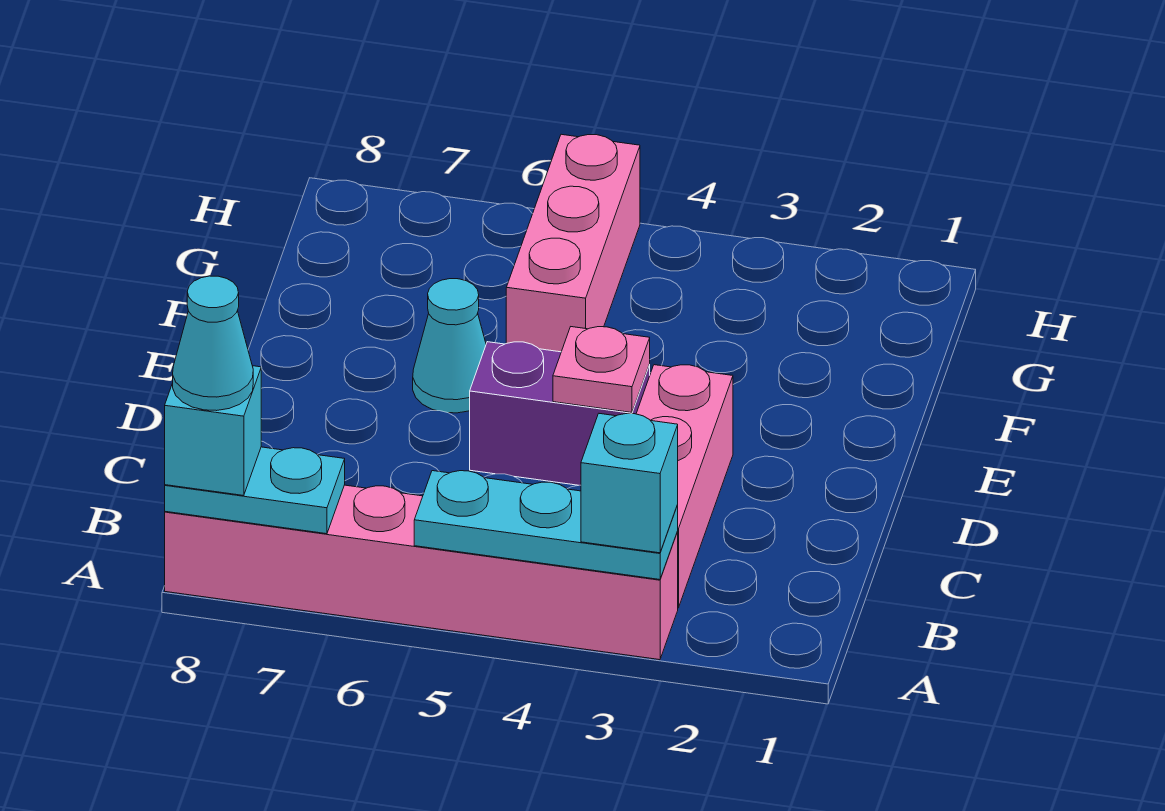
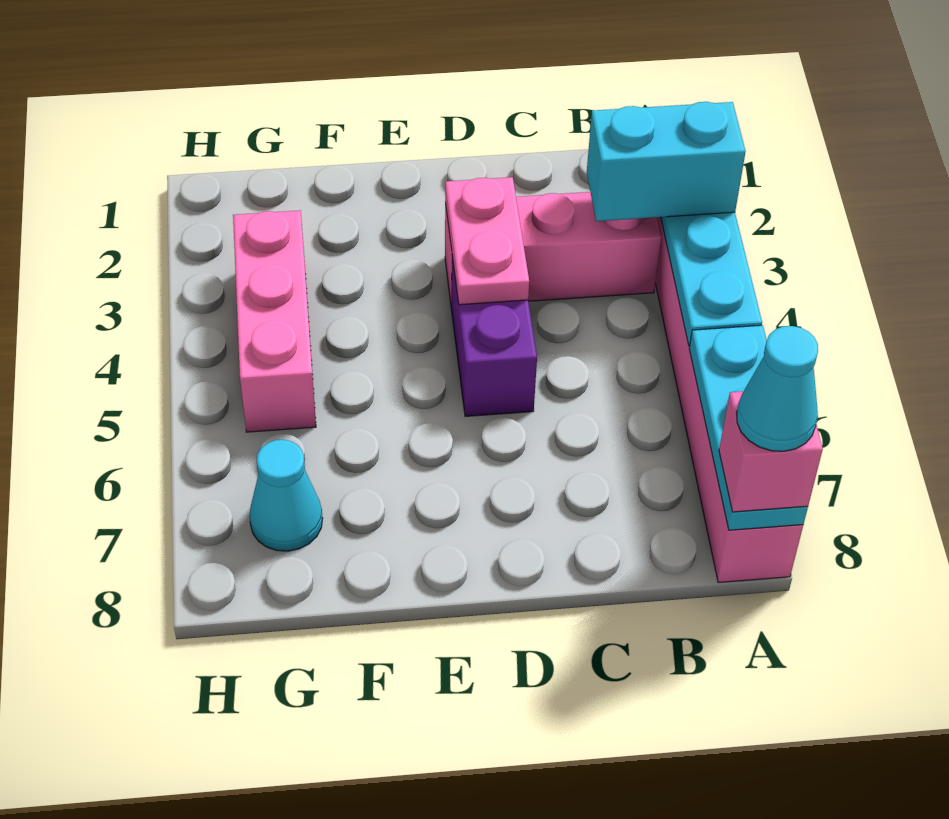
cyan 1x1 brick [581,414,678,553] -> cyan 1x2 brick [587,102,746,221]
cyan 1x2 plate [165,447,345,534] -> cyan 1x3 plate [689,325,808,530]
cyan 1x1 brick [165,366,261,496] -> pink 1x1 brick [719,391,823,512]
pink 1x1 plate [553,327,650,413] -> pink 1x2 plate [445,177,529,305]
cyan 1x1 cone [413,279,486,413] -> cyan 1x1 cone moved to [249,440,323,551]
pink 1x3 brick [506,134,640,352] -> pink 1x3 brick turned to [233,210,316,432]

